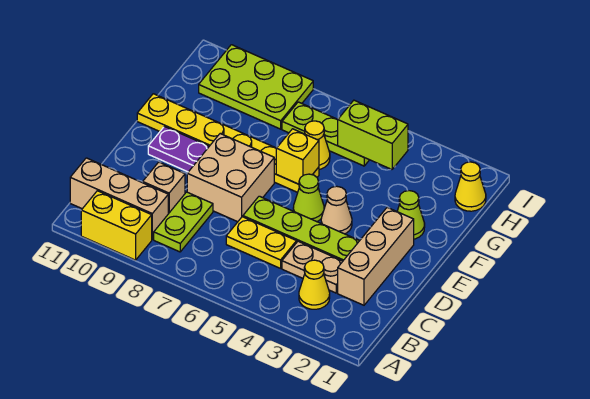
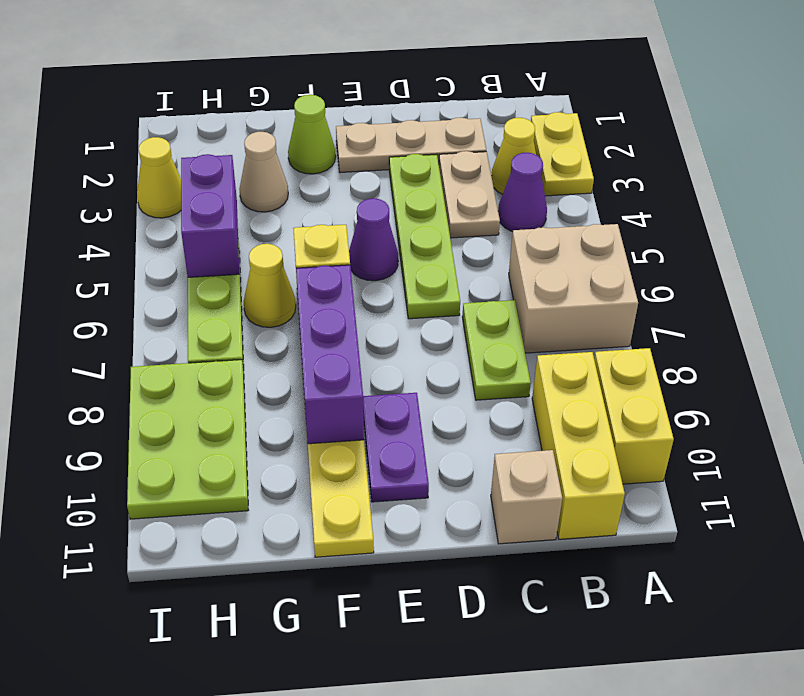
none -> purple 1x1 cone [498,153,547,232]
lime 1x2 plate [154,192,213,252] -> lime 1x2 plate turned to [462,300,531,400]
tan 1x3 brick [70,158,168,239] -> yellow 1x3 brick [532,352,625,539]
tan 1x3 brick [338,207,414,305] -> tan 1x3 plate [336,118,486,172]
yellow 1x2 plate [226,217,297,268] -> yellow 1x2 plate moved to [531,112,594,196]
tan 1x1 brick [143,162,185,214] -> tan 1x1 brick moved to [491,450,562,544]
tan 2x2 brick [187,134,274,222] -> tan 2x2 brick moved to [509,224,638,353]
tan 1x1 cone [321,186,352,234] -> tan 1x1 cone moved to [239,132,288,212]
lime 1x1 cone [293,174,324,222] -> purple 1x1 cone [349,198,398,281]
none -> purple 1x3 brick [296,265,364,444]
yellow 1x1 cone [455,162,486,211] -> yellow 1x1 cone moved to [137,137,181,218]
lime 1x2 brick [338,100,408,169] -> purple 1x2 brick [181,154,239,277]

